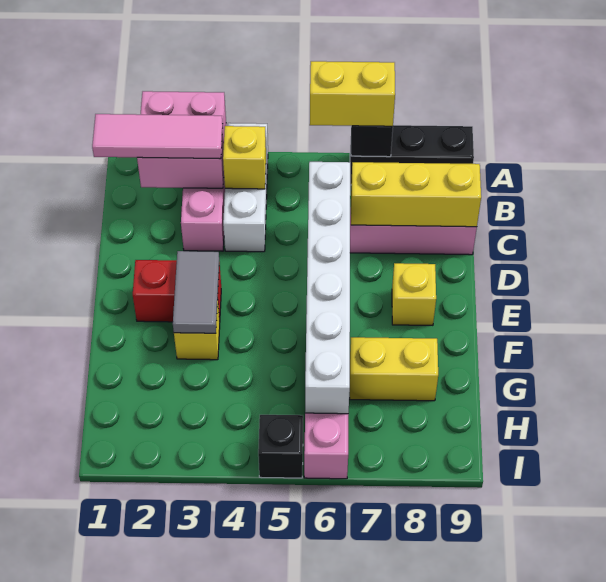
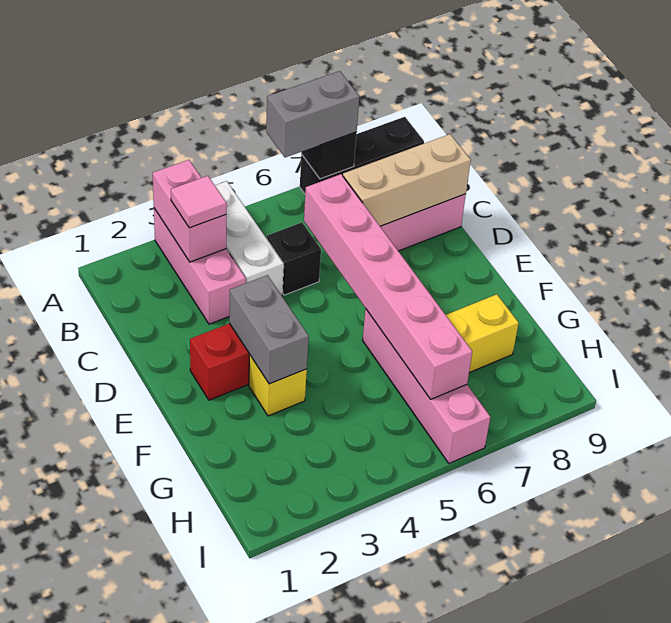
pink 2x2 brick [137,91,226,188] -> pink 1x2 brick [153,160,226,262]
yellow 1x2 brick [310,61,395,126] -> grey 1x2 brick [266,71,359,157]
pink 1x3 tile [92,114,223,159] -> pink 1x1 tile [171,176,227,228]
yellow 1x1 brick [223,126,266,189] -> none
white 1x6 brick [305,162,350,414] -> pink 1x6 brick [304,174,472,399]
yellow 1x3 brick [351,162,481,227] -> tan 1x3 brick [343,134,471,226]
grey 1x2 tile [173,251,219,333] -> grey 1x2 brick [229,275,309,384]
yellow 1x1 brick [392,263,436,325] -> none
black 1x1 brick [258,415,303,478] -> black 1x1 brick moved to [267,222,321,295]

